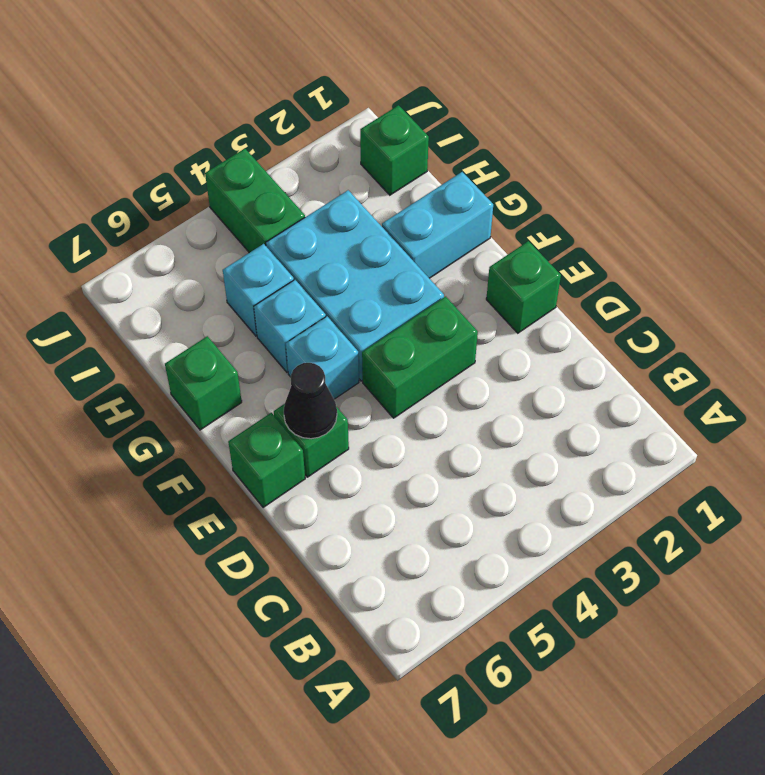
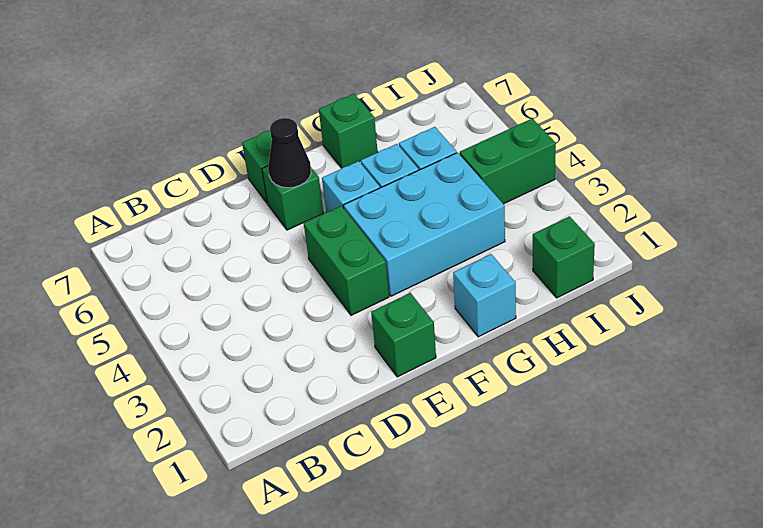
cyan 1x2 brick [382,172,493,278] -> cyan 1x1 brick [453,254,516,337]

